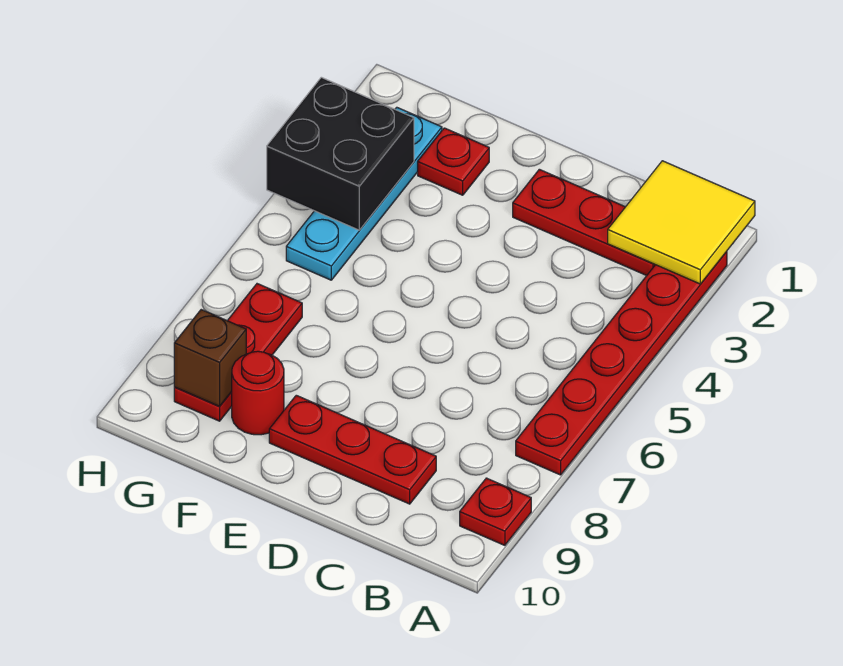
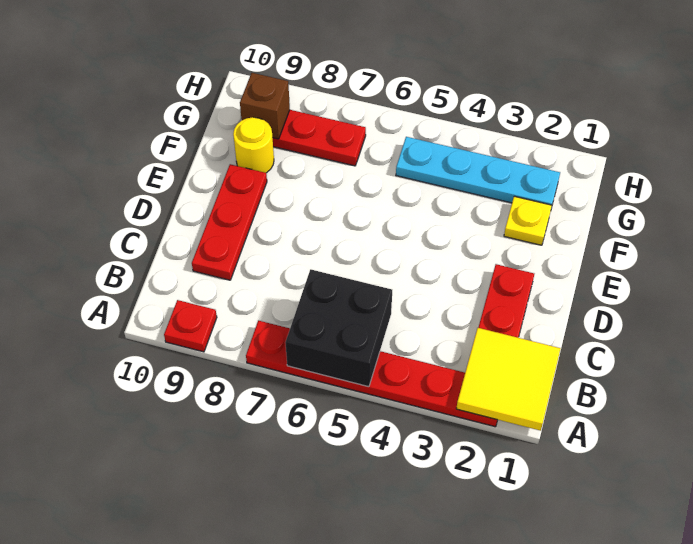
red 1x1 plate [418,128,489,195] -> yellow 1x1 plate [504,196,552,245]
red 1x1 round brick [232,351,284,435] -> yellow 1x1 round brick [233,117,274,173]
black 2x2 brick [267,77,414,230] -> black 2x2 brick moved to [285,269,392,387]

